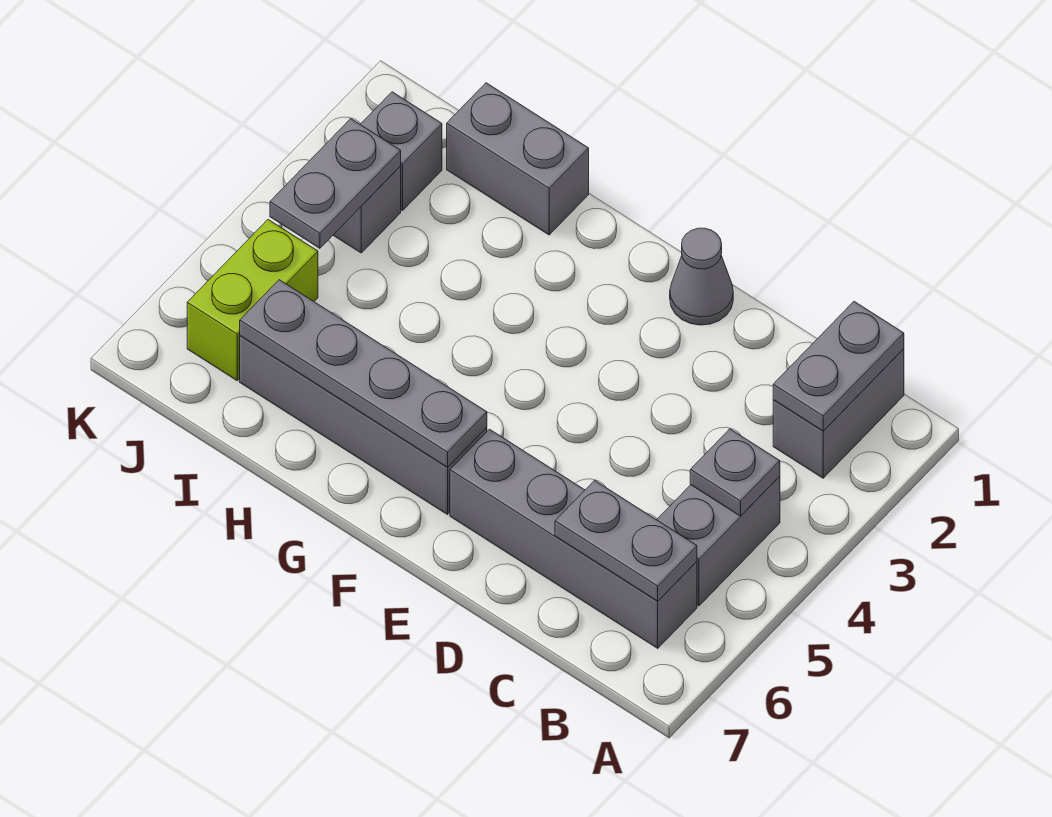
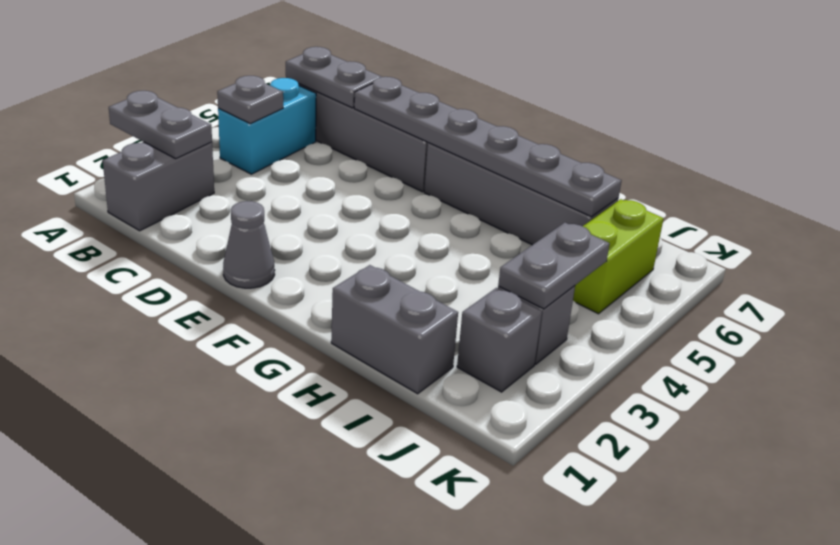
grey 1x2 plate [773,302,904,431] -> grey 1x2 plate turned to [109,91,212,159]
grey 1x2 brick [657,476,780,606] -> cyan 1x2 brick [218,78,316,174]
grey 1x4 plate [240,280,487,468] -> grey 1x6 plate [354,77,621,217]

